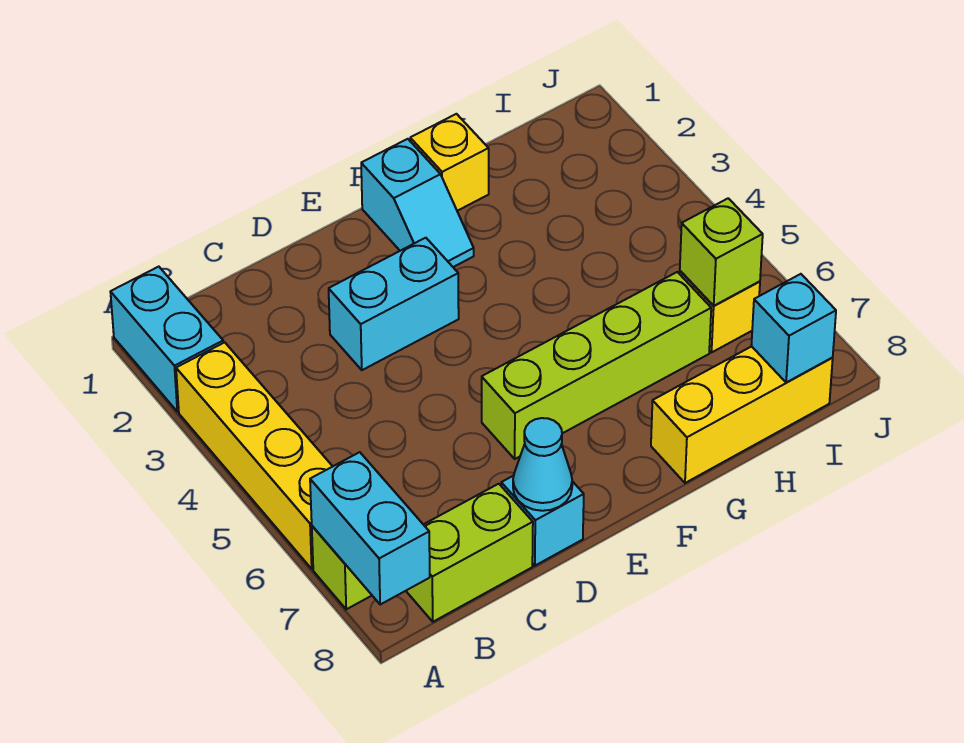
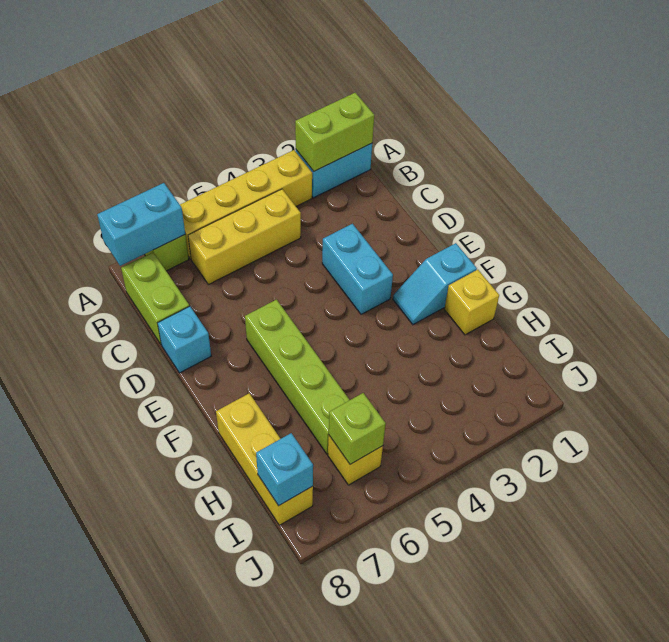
none -> lime 1x2 brick [295,93,374,171]
none -> yellow 1x3 brick [188,189,301,285]
cyan 1x1 cone [513,418,572,511] -> none

